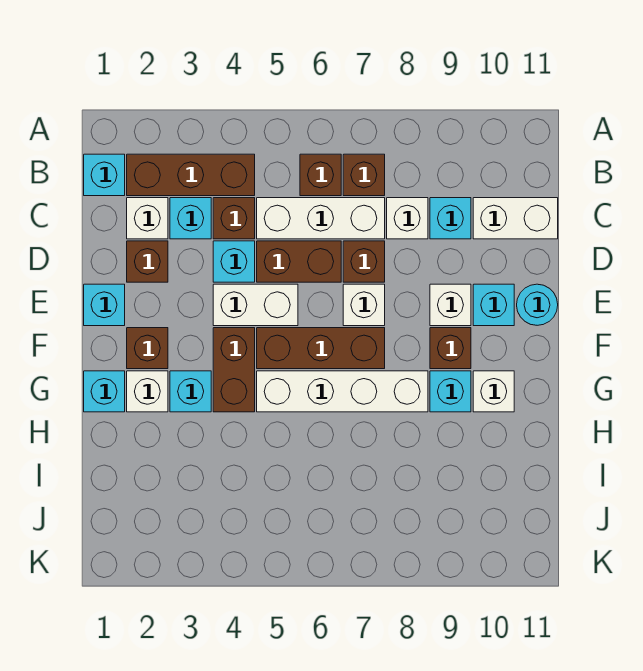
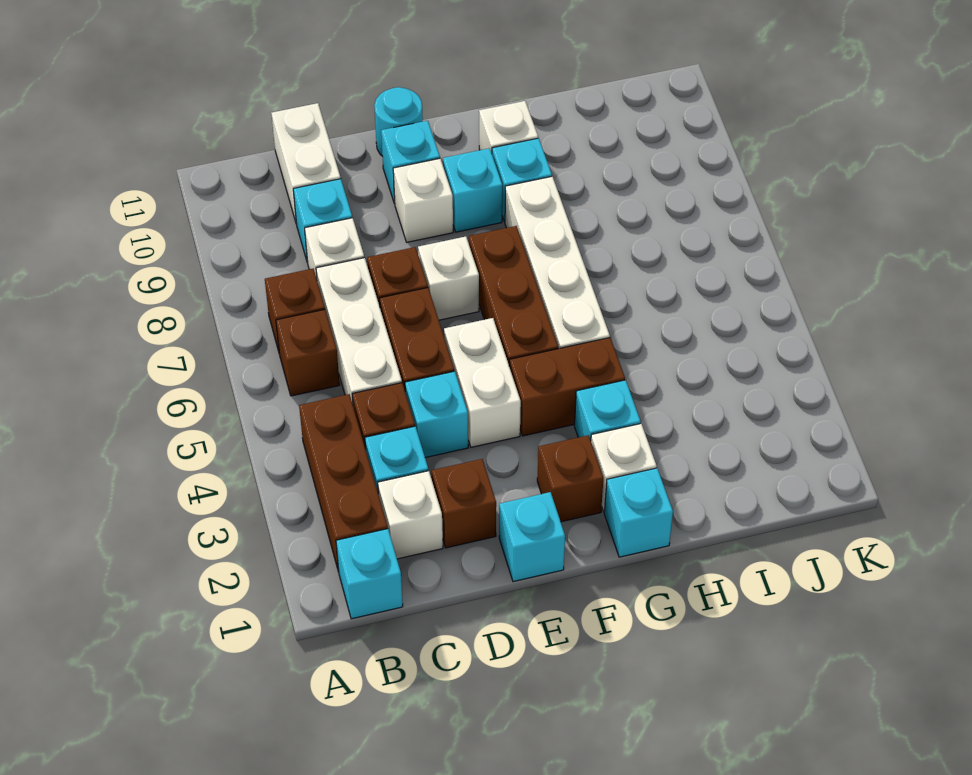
brown 1x1 brick [430,328,471,369] -> cyan 1x1 brick [443,148,502,232]

